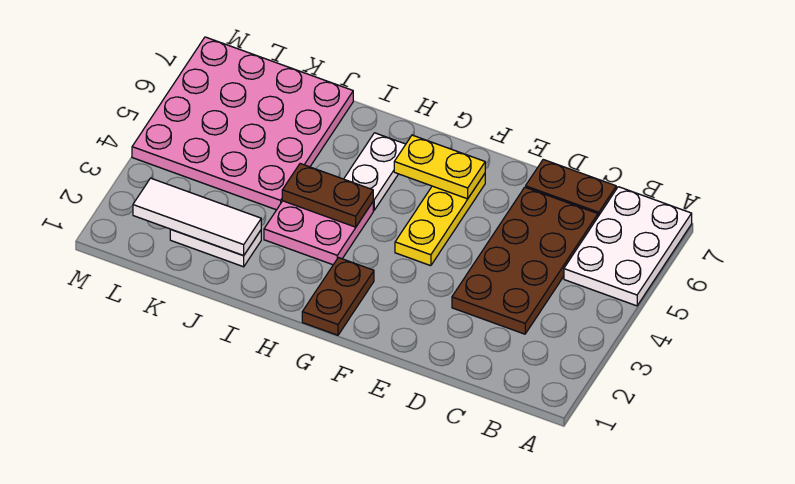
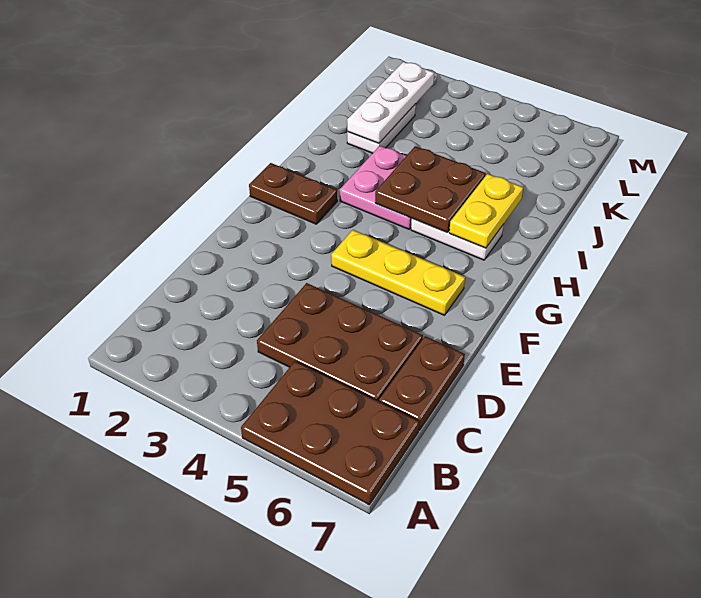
white 2x3 plate [564,187,692,306] -> brown 2x3 plate [241,361,419,504]
brown 2x4 plate [452,187,598,334] -> brown 2x3 plate [257,283,423,401]
yellow 1x2 plate [394,135,485,199] -> yellow 1x2 plate moved to [449,174,524,248]
brown 1x2 plate [282,164,373,227] -> brown 2x2 plate [375,146,486,232]
white 1x3 tile [133,178,261,256] -> white 1x3 plate [347,62,434,143]
pink 4x4 plate [132,37,353,210] -> none

